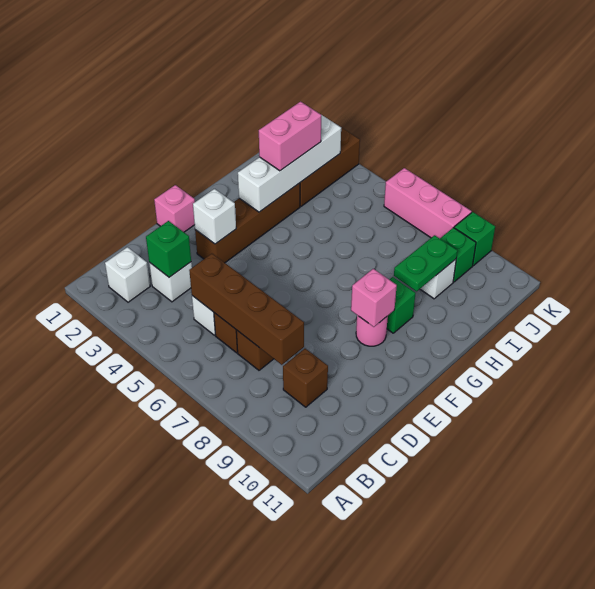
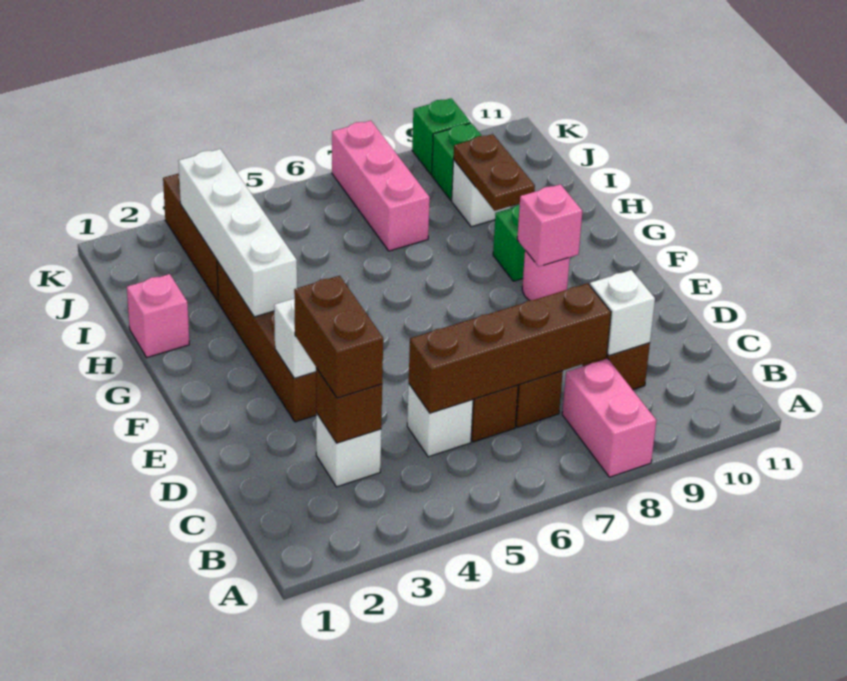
white 1x1 brick [105,247,150,302] -> white 1x1 brick moved to [590,270,655,356]
green 1x1 brick [146,221,191,277] -> brown 1x1 brick [316,368,382,443]
none -> brown 1x2 brick [294,276,383,398]
pink 1x1 brick [154,185,195,232] -> pink 1x1 brick moved to [127,274,189,358]
pink 1x2 brick [259,102,321,171] -> pink 1x2 brick moved to [562,358,656,477]
green 1x2 plate [394,235,457,291] -> brown 1x2 plate [454,134,535,211]
pink 1x3 brick [384,168,472,238] -> pink 1x3 brick turned to [332,121,430,251]

